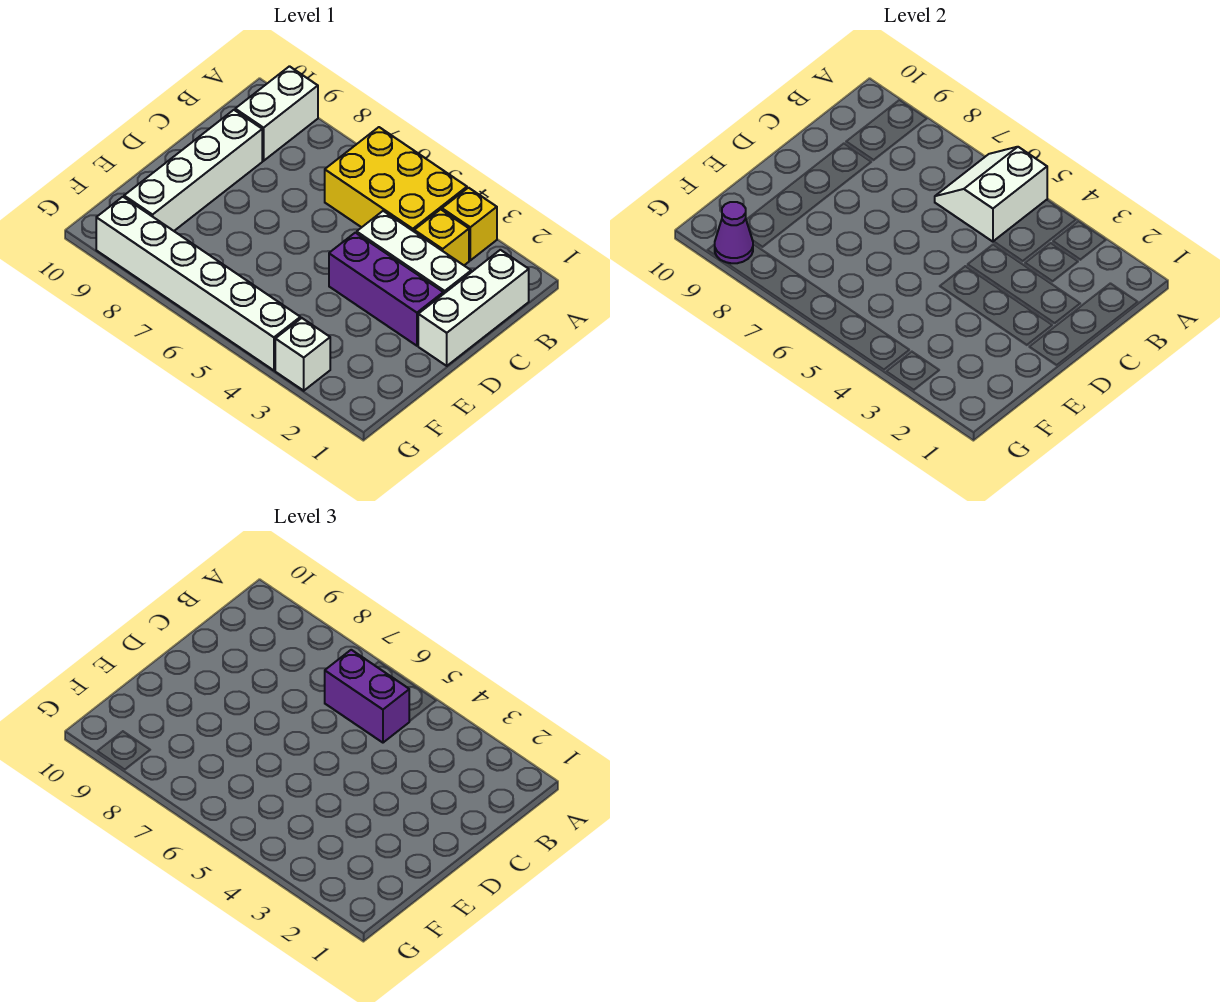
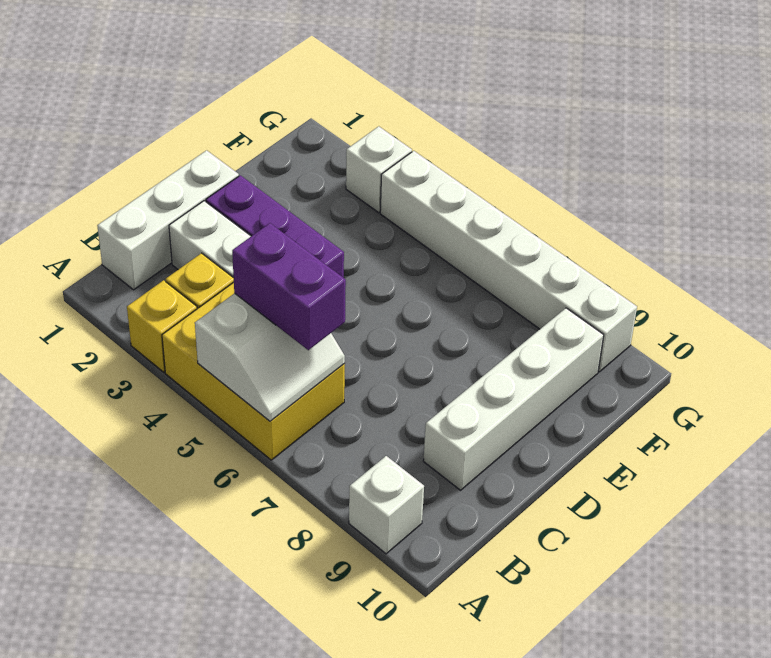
white 1x2 brick [235,66,318,161] -> white 1x1 brick [349,456,424,554]
purple 1x1 cone [715,202,753,263] -> none

